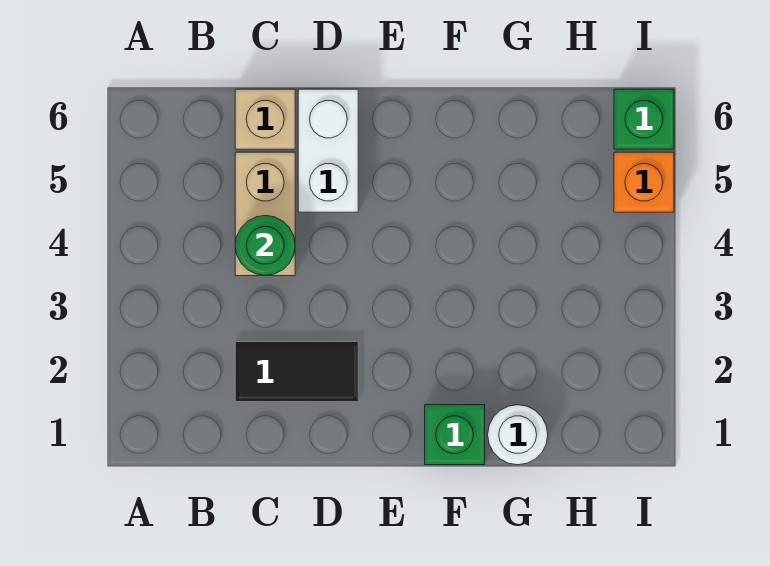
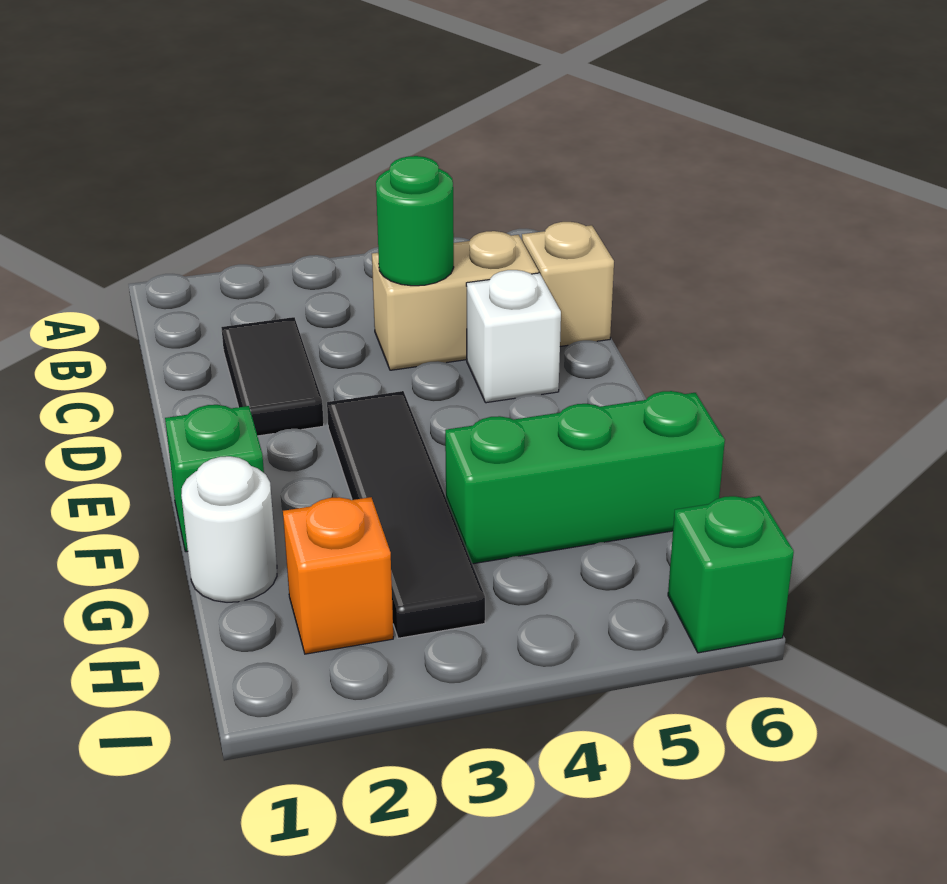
white 1x2 brick [298,89,358,212] -> white 1x1 brick [466,270,561,403]
none -> black 1x4 tile [327,391,485,638]
none -> green 1x3 brick [445,391,725,564]
orange 1x1 brick [614,152,674,212] -> orange 1x1 brick moved to [283,497,393,654]

